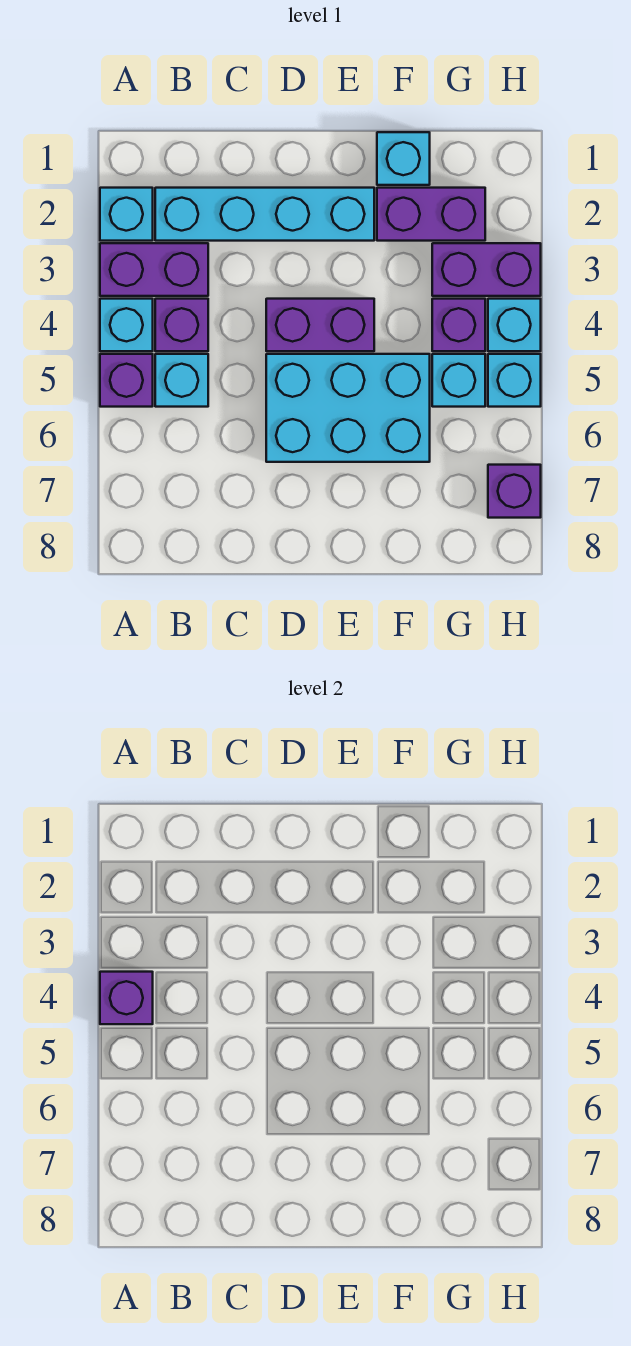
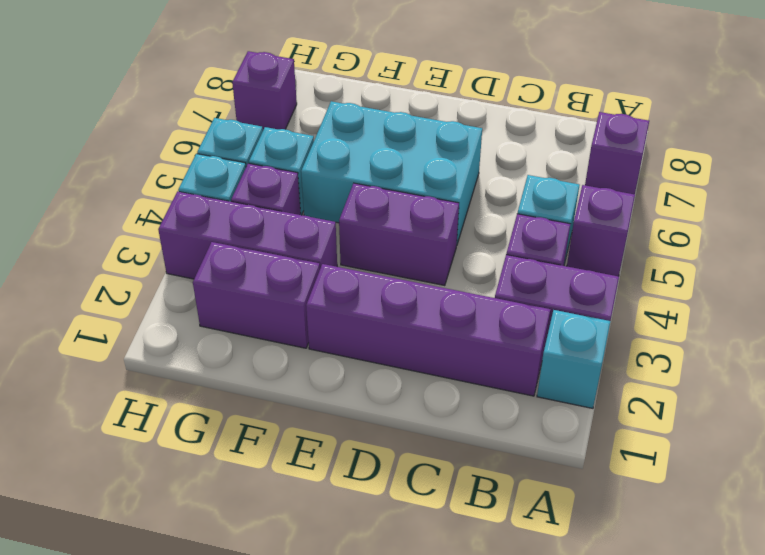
cyan 1x1 brick [100,299,153,351] -> none
purple 1x1 brick [100,972,153,1024] -> purple 1x1 brick moved to [585,112,649,194]
cyan 1x4 brick [155,188,374,241] -> purple 1x4 brick [306,264,551,396]
cyan 1x1 brick [377,132,430,185] -> none
purple 1x2 brick [432,243,541,296] -> purple 1x3 brick [158,191,337,279]

